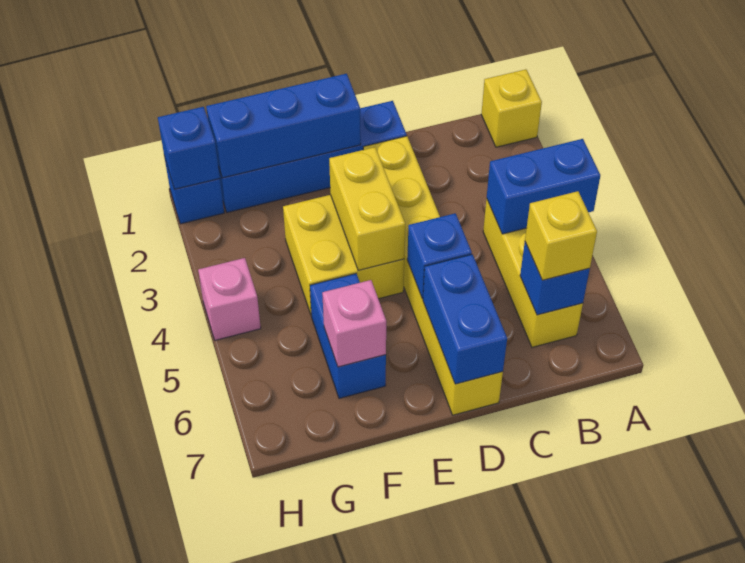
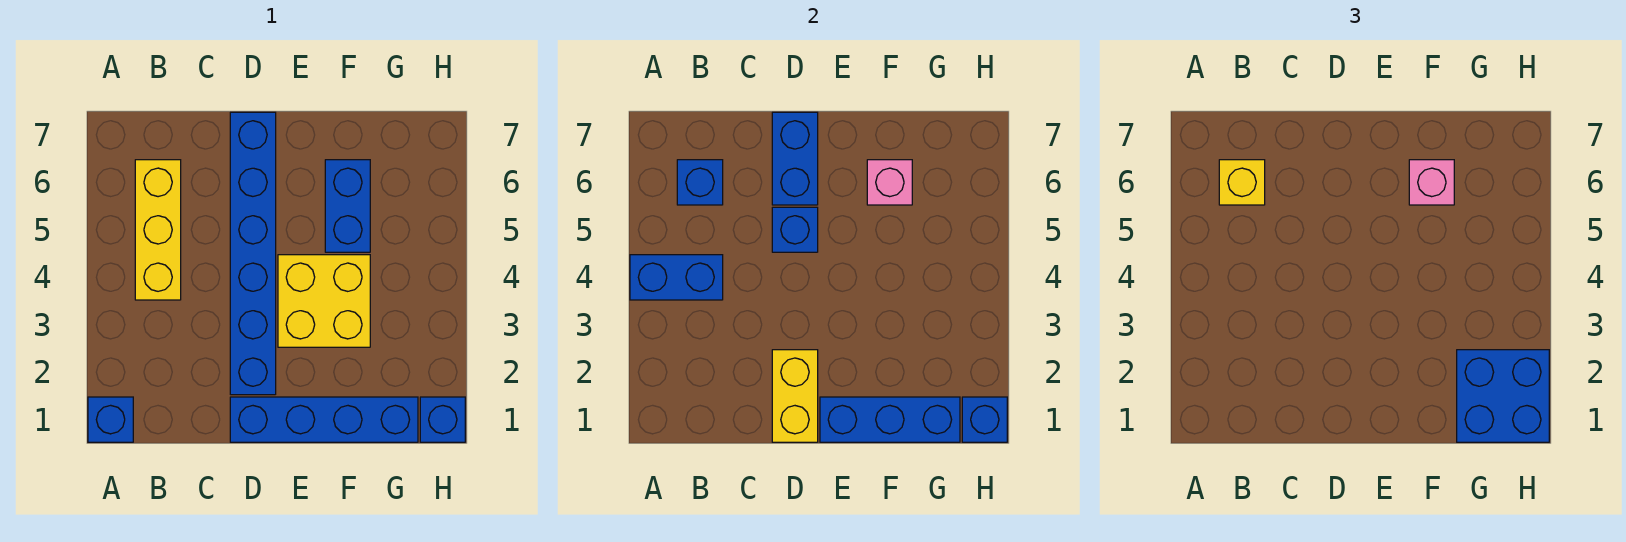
yellow 1x1 brick [481,69,542,147] -> blue 1x1 brick [88,397,133,442]
yellow 1x6 brick [363,136,503,415] -> blue 1x6 brick [230,112,276,395]
yellow 1x2 brick [329,147,405,271] -> yellow 1x2 brick moved to [772,350,818,442]
none -> blue 2x2 brick [1457,350,1549,442]
pink 1x1 brick [198,258,261,340] -> pink 1x1 brick moved to [1409,160,1454,205]

